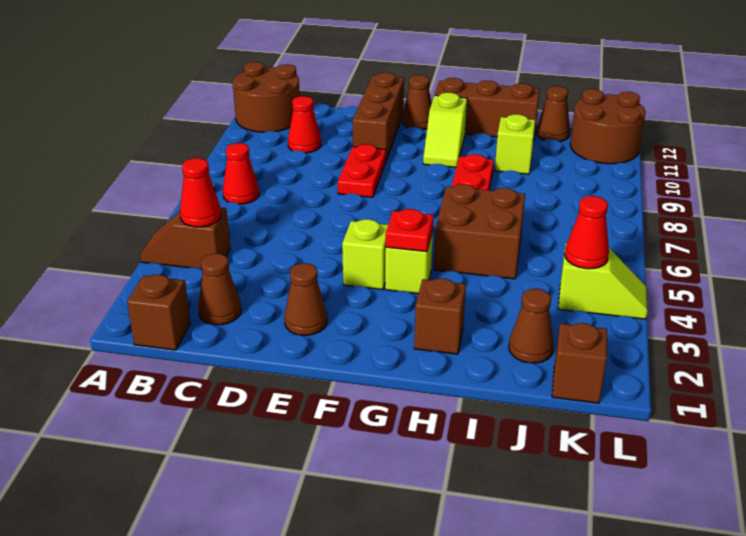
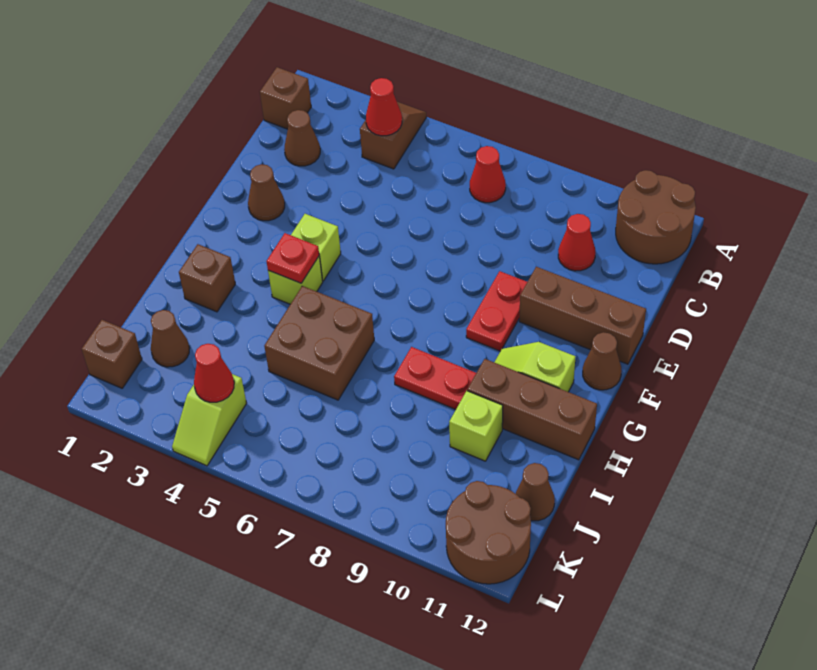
red 1x2 plate [338,144,386,197] -> red 1x2 plate turned to [466,271,527,351]
brown 1x3 brick [435,78,539,140] -> brown 1x3 brick turned to [467,359,597,460]

